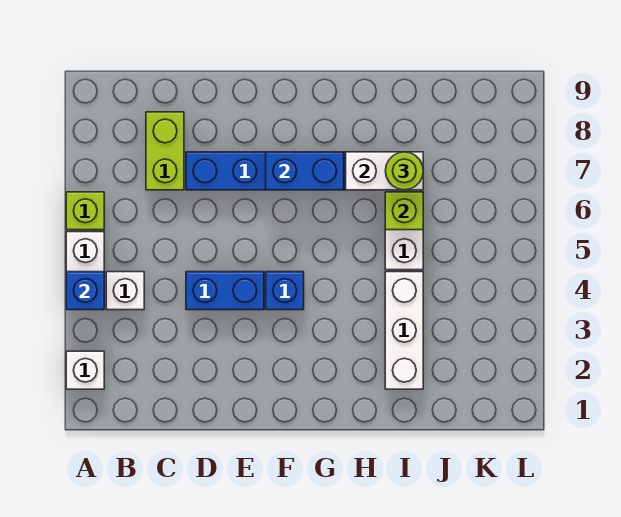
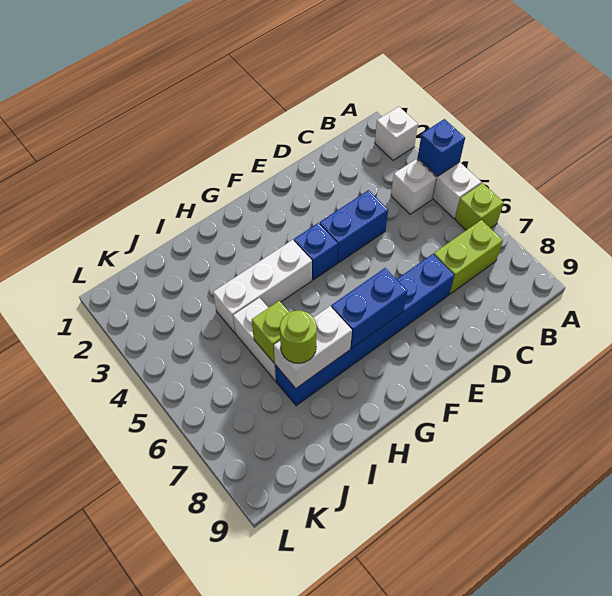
lime 1x2 brick [146,112,184,190] -> lime 1x2 brick turned to [434,220,503,294]
white 1x3 brick [385,272,423,389] -> white 1x3 brick turned to [213,240,312,333]

